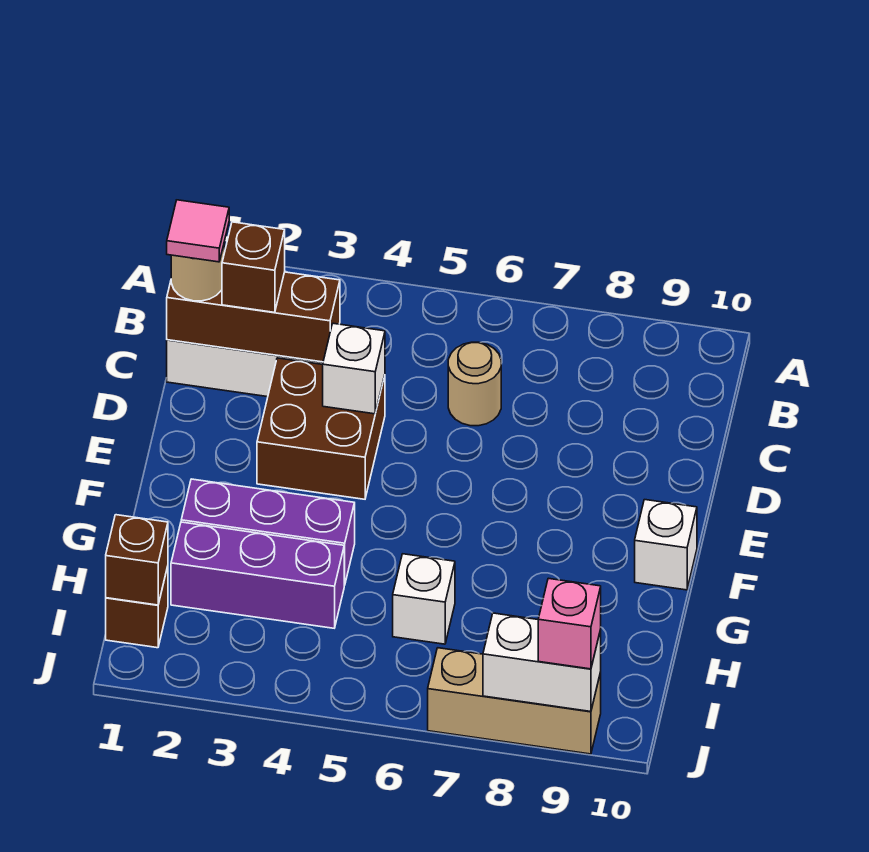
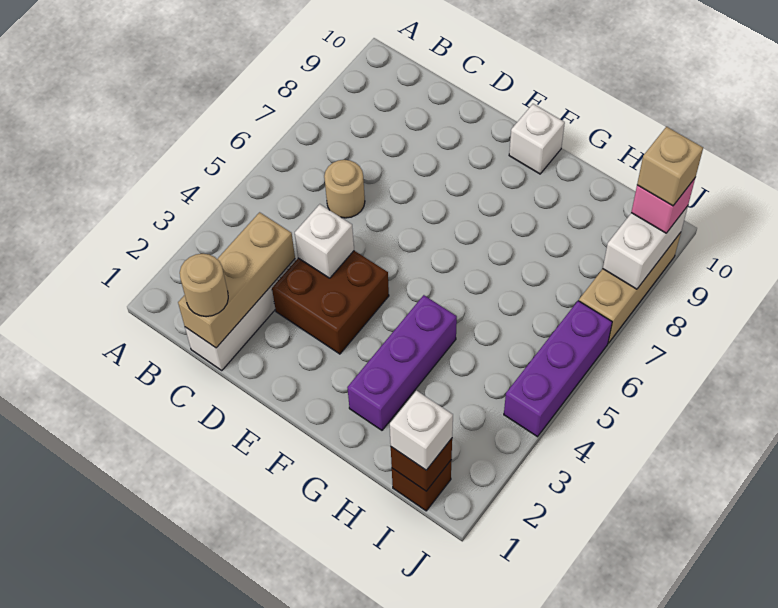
brown 1x3 brick [167,272,340,362] -> tan 1x3 brick [178,212,295,348]
pink 1x1 tile [167,200,229,262] -> none
brown 1x1 brick [222,222,285,312] -> none
purple 1x3 brick [171,522,344,628] -> purple 1x3 brick moved to [504,301,612,437]
white 1x1 brick [393,554,455,644] -> white 1x1 brick moved to [390,391,453,470]
none -> tan 1x1 brick [637,127,703,206]

